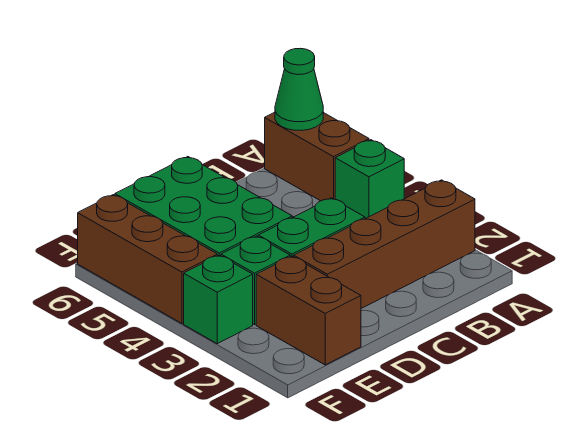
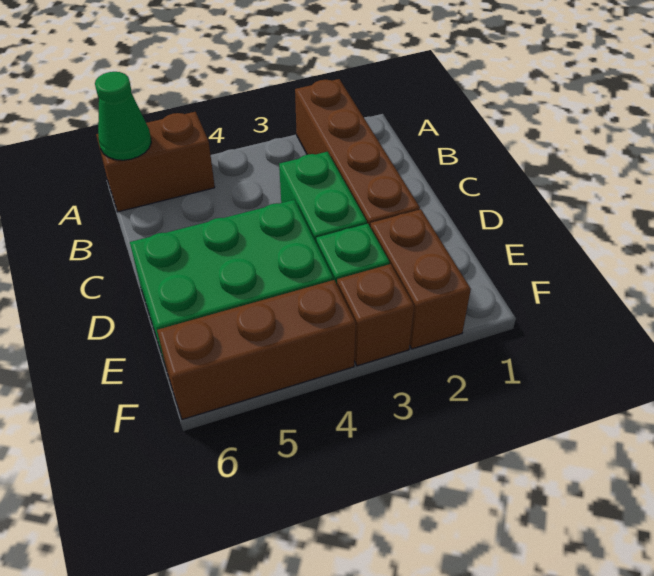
green 1x1 brick [335,140,404,219] -> none
brown 1x2 brick [256,256,361,365] -> brown 1x2 brick turned to [370,209,471,349]
green 1x1 brick [184,255,253,344] -> brown 1x1 brick [337,264,414,366]

